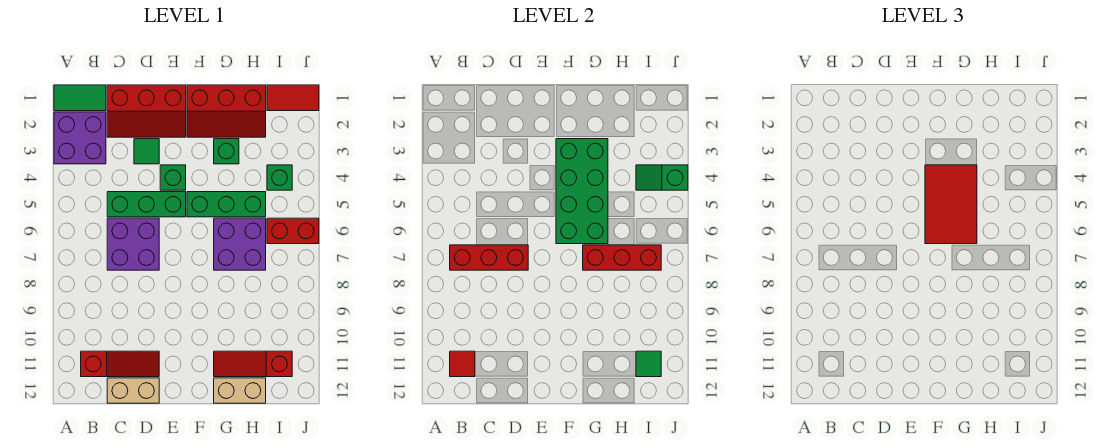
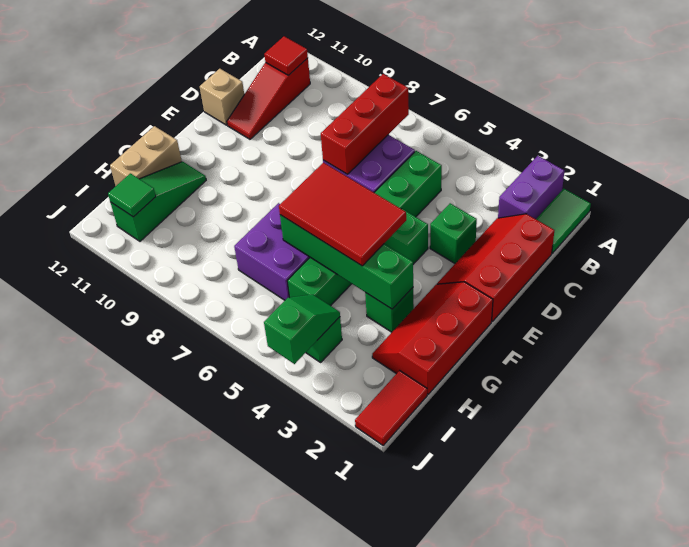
purple 2x2 brick [54,112,106,164] -> purple 1x2 brick [498,156,564,219]
tan 1x2 brick [107,378,159,403] -> tan 1x1 brick [200,69,244,125]
green 1x1 tile [134,139,159,164] -> green 1x1 brick [430,203,477,263]
green 2x4 brick [556,139,608,244] -> green 1x4 brick [280,215,413,309]
red 1x3 brick [583,245,661,270] -> none
red 1x3 slope [214,351,292,377] -> green 1x3 slope [110,162,206,241]
red 1x2 brick [267,218,319,244] -> none

